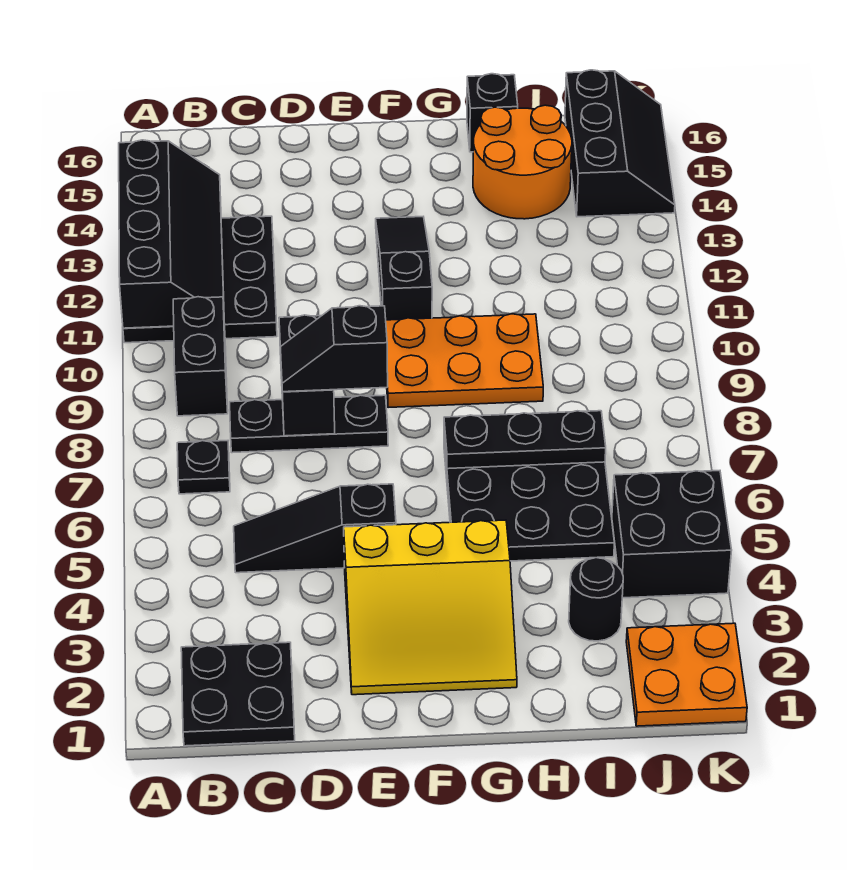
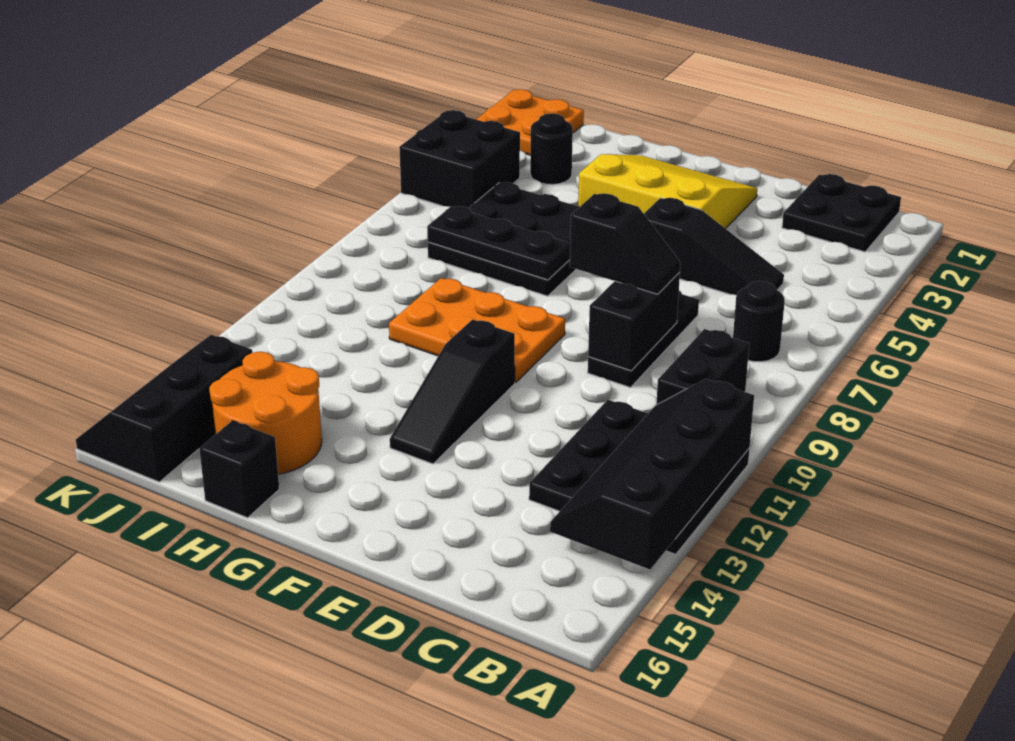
black 1x1 plate [177,441,230,494] -> black 1x1 round brick [733,281,785,362]
black 1x3 plate [230,395,388,453] -> black 1x3 plate turned to [588,291,699,388]

